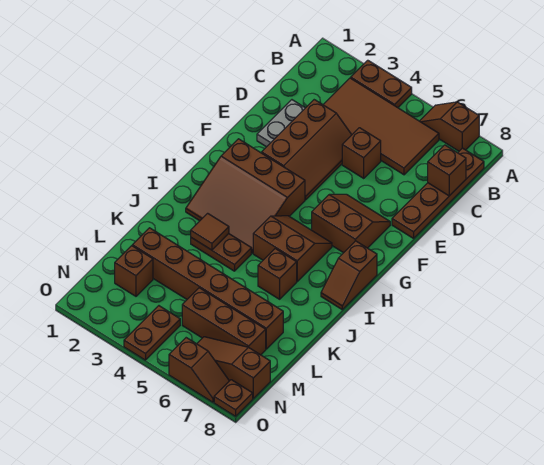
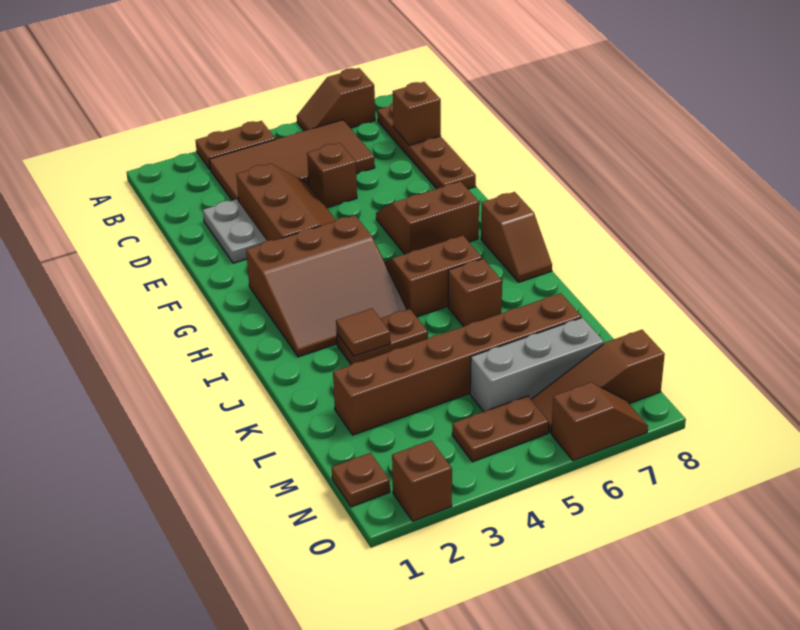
brown 1x1 brick [115,246,153,296] -> brown 1x1 brick moved to [392,441,452,521]
brown 1x3 brick [182,288,266,355] -> grey 1x3 brick [470,318,604,412]
brown 1x2 plate [124,306,180,360] -> brown 1x2 plate turned to [452,396,549,462]
brown 1x1 plate [214,380,253,416] -> brown 1x1 plate moved to [332,453,390,507]

